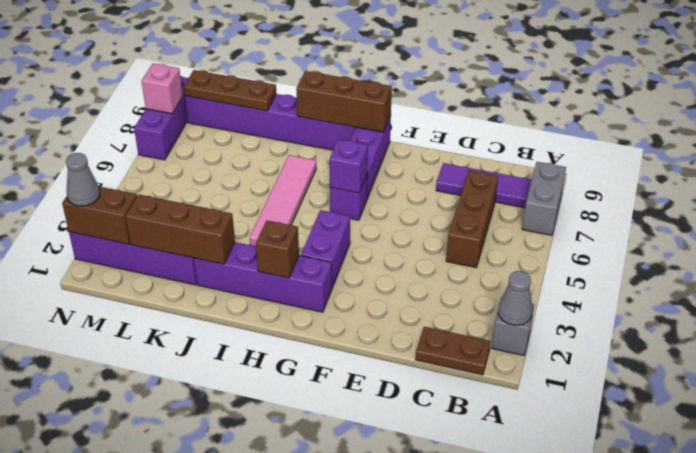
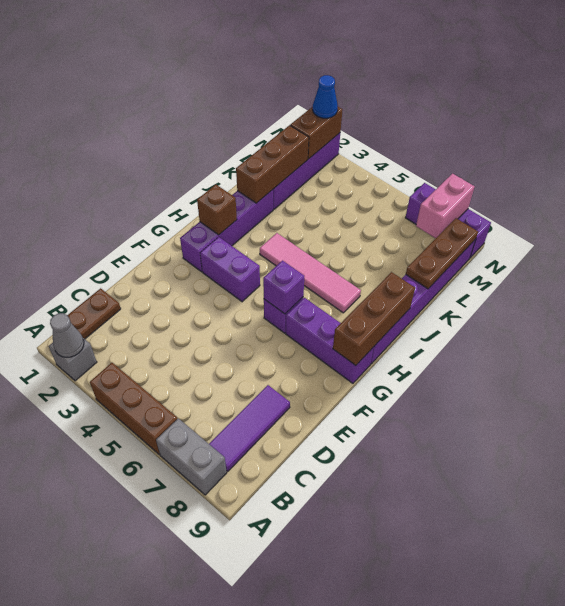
brown 1x3 brick [446,171,498,268] -> brown 1x3 brick moved to [90,363,177,454]
grey 1x1 cone [66,153,100,206] -> blue 1x1 cone [313,75,338,118]
pink 1x1 brick [142,64,183,114] -> pink 1x2 brick [416,174,475,238]

